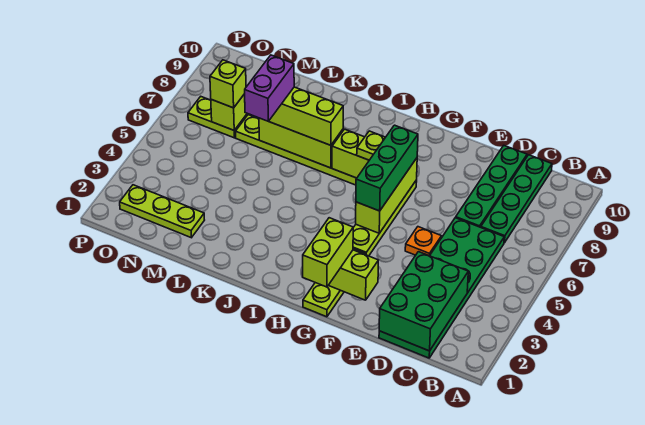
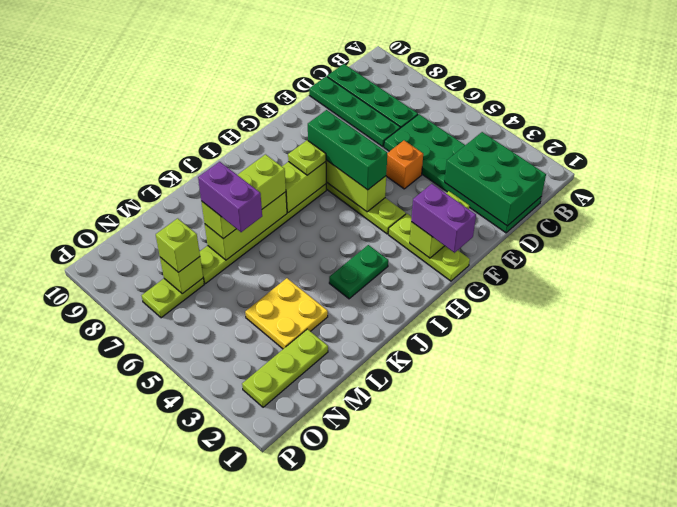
orange 1x1 plate [405,227,441,256] -> orange 1x1 brick [386,140,423,189]
lime 1x2 brick [303,218,353,287] -> purple 1x2 brick [411,184,476,253]
none -> green 1x2 plate [329,245,388,299]
none -> yellow 2x2 plate [245,278,328,349]

